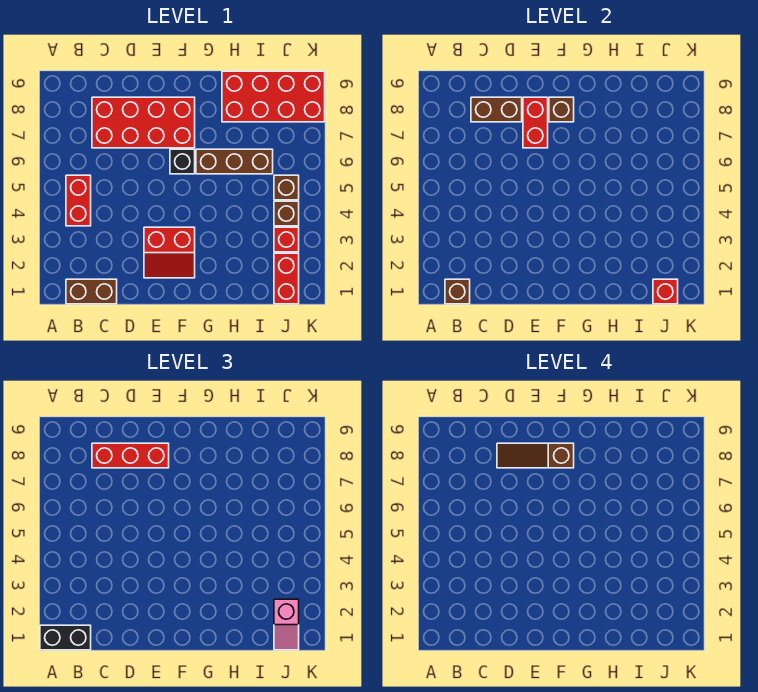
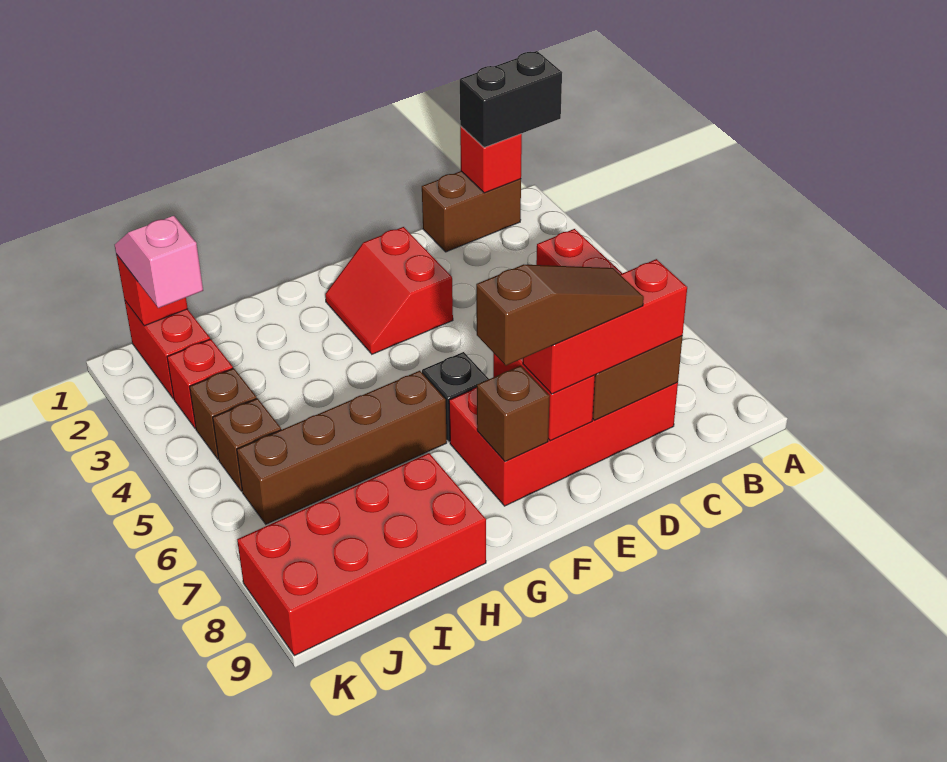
brown 1x1 brick [445,279,470,304] -> red 1x1 brick [460,126,522,193]
red 2x2 slope [144,227,195,278] -> red 2x2 slope turned to [325,227,453,354]
brown 1x3 brick [196,149,273,174] -> brown 1x4 brick [237,371,447,524]

